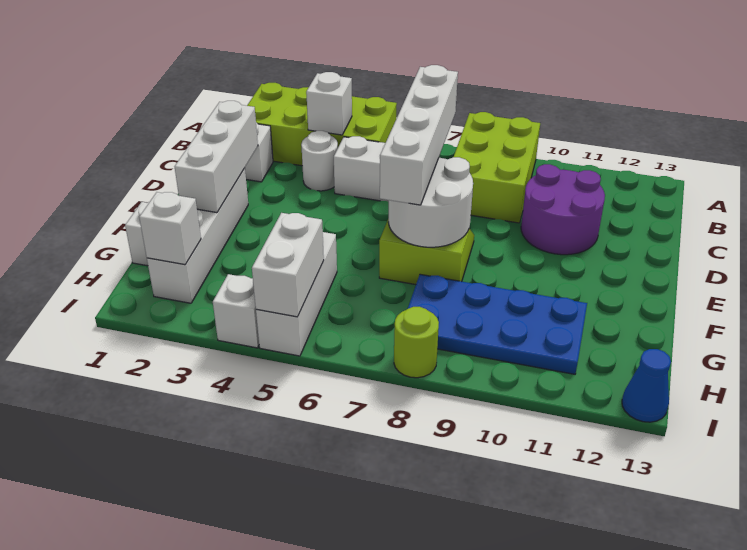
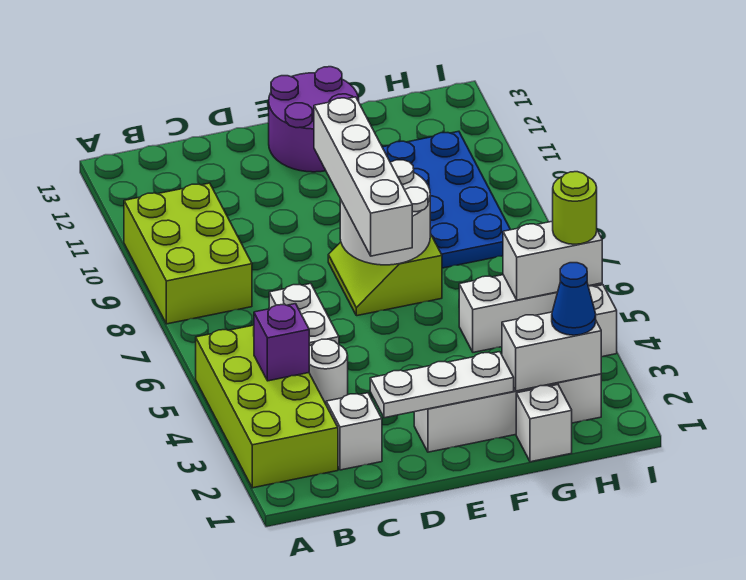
lime 2x3 brick [454,112,540,223] -> lime 2x3 brick turned to [124,183,252,324]
white 1x1 brick [306,72,352,135] -> purple 1x1 brick [254,304,309,381]
white 1x4 brick [380,65,458,205] -> white 1x4 brick turned to [314,97,412,256]
purple 2x2 round brick [521,164,605,255] -> purple 2x2 round brick moved to [269,67,359,172]
white 1x3 brick [175,101,258,213] -> white 1x3 plate [370,352,514,418]
white 1x1 brick [139,192,201,265] -> white 1x2 brick [502,312,601,391]
lime 1x1 round brick [394,307,439,378] -> lime 1x1 round brick moved to [553,172,597,244]
blue 1x1 cone [622,349,671,422] -> blue 1x1 cone moved to [552,263,596,335]

